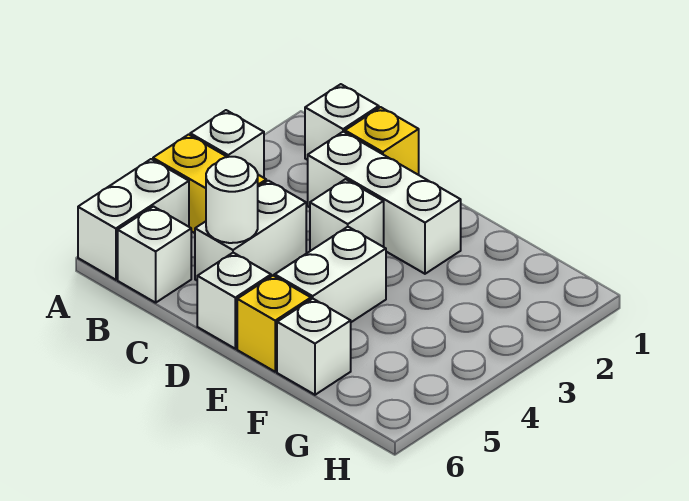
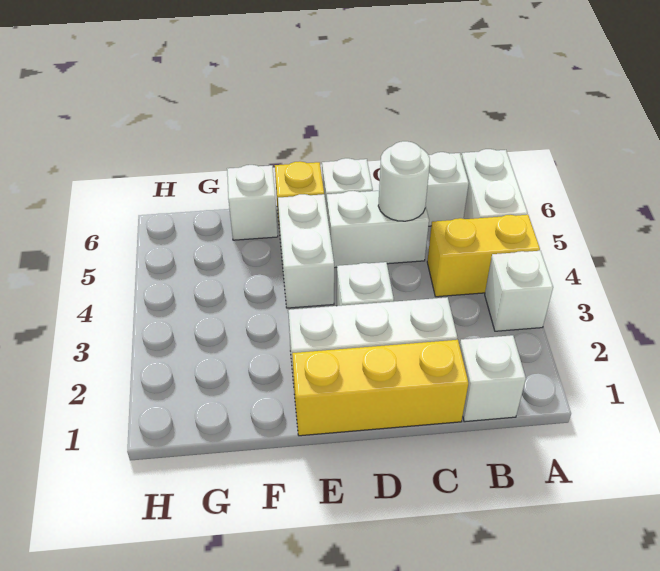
yellow 1x1 brick [345,107,419,175] -> yellow 1x3 brick [292,340,469,436]
white 1x2 brick [195,181,306,280] -> white 1x2 brick turned to [327,191,429,268]

